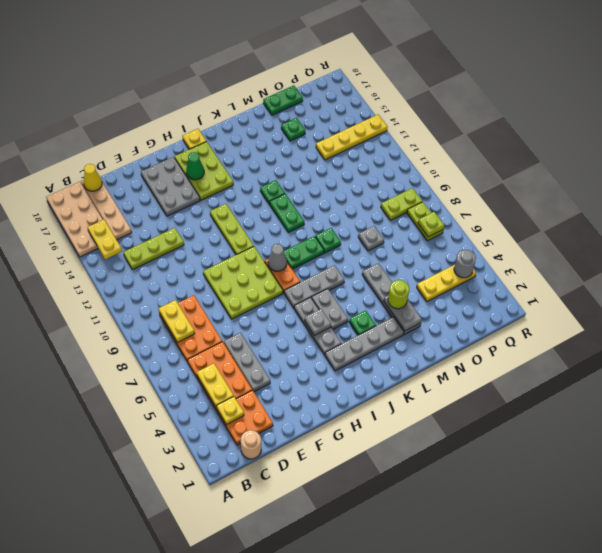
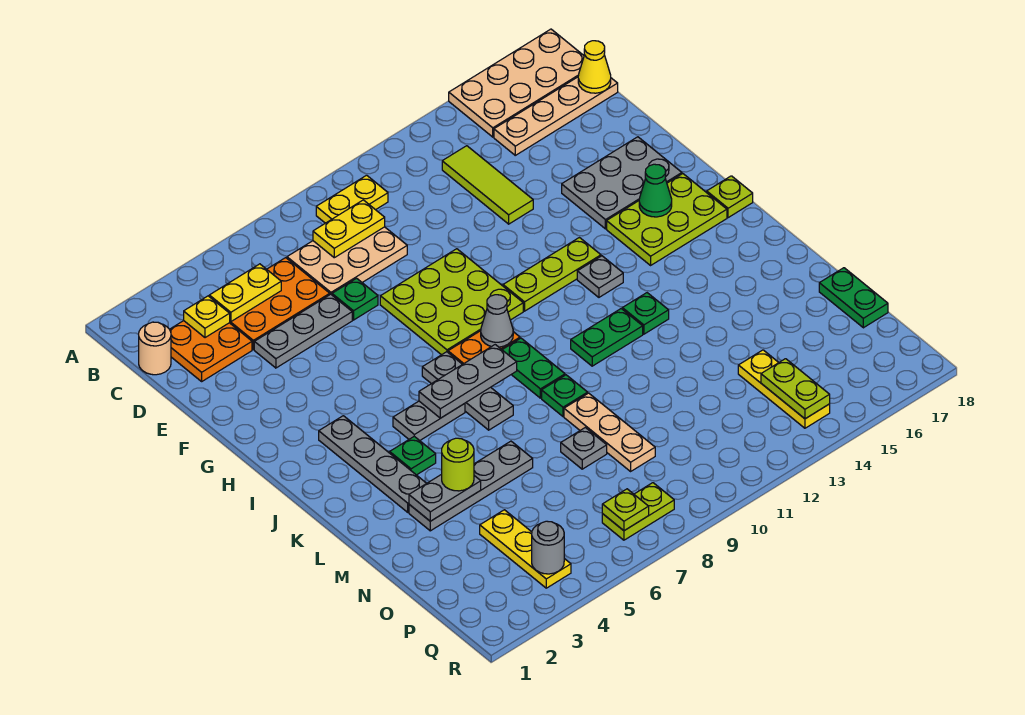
yellow 1x2 plate [88,220,122,259] -> yellow 1x2 plate moved to [316,175,388,223]
orange 2x3 plate [159,295,222,362] -> tan 2x3 plate [287,227,407,295]
lime 1x3 plate [123,228,184,270] -> lime 1x3 tile [442,146,533,224]
grey 1x3 plate [294,297,341,355] -> grey 1x3 plate moved to [419,345,517,418]
grey 1x1 plate [305,309,331,335] -> grey 1x1 plate moved to [577,256,623,297]
yellow 1x1 plate [183,129,206,149] -> lime 1x1 plate [707,176,753,218]
none -> tan 1x3 plate [564,393,655,471]
green 1x1 plate [281,118,305,141] -> green 1x1 plate moved to [332,278,378,320]
yellow 1x4 plate [316,115,387,160] -> yellow 1x3 plate [738,350,830,428]
lime 1x2 plate [381,188,422,220] -> lime 1x2 plate moved to [761,359,830,419]

